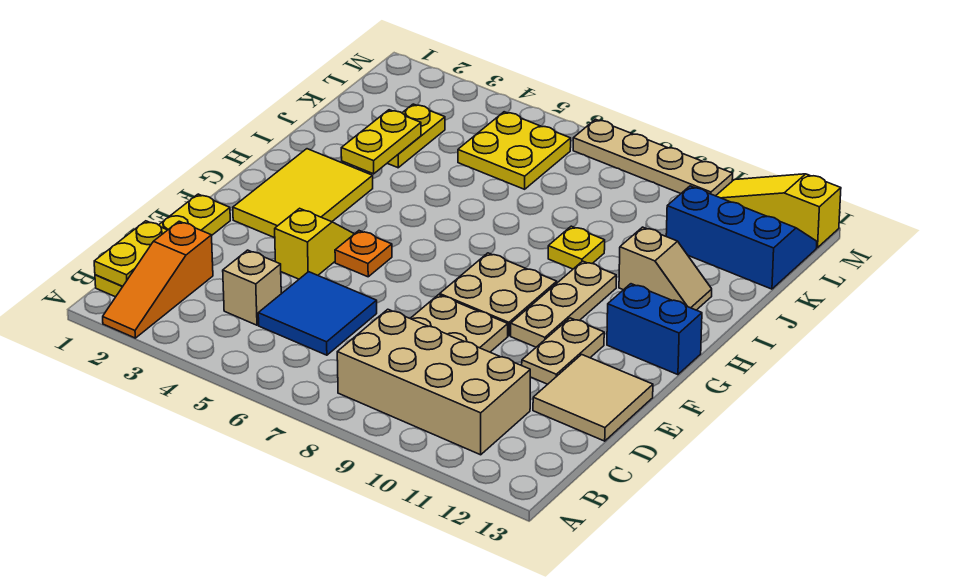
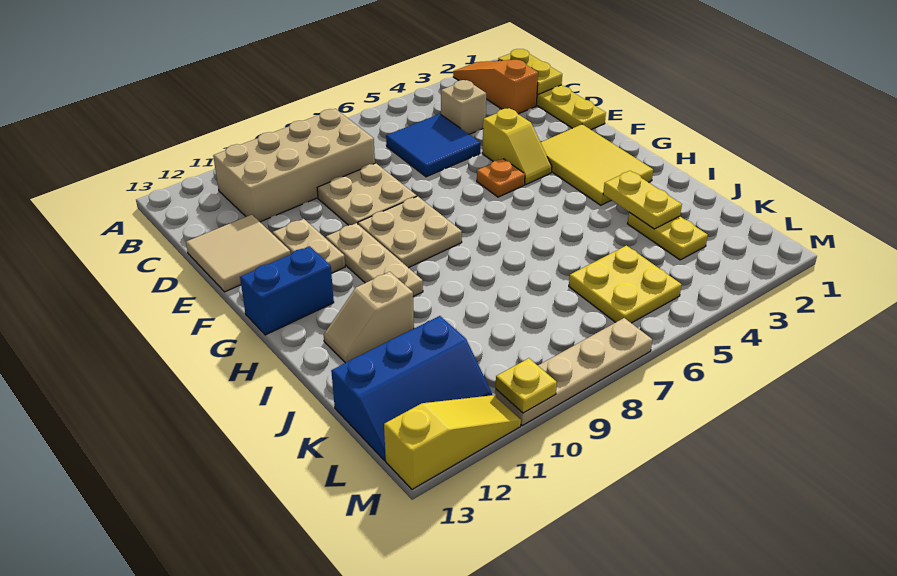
yellow 1x1 plate [548,226,605,269] -> yellow 1x1 plate moved to [496,358,557,413]

